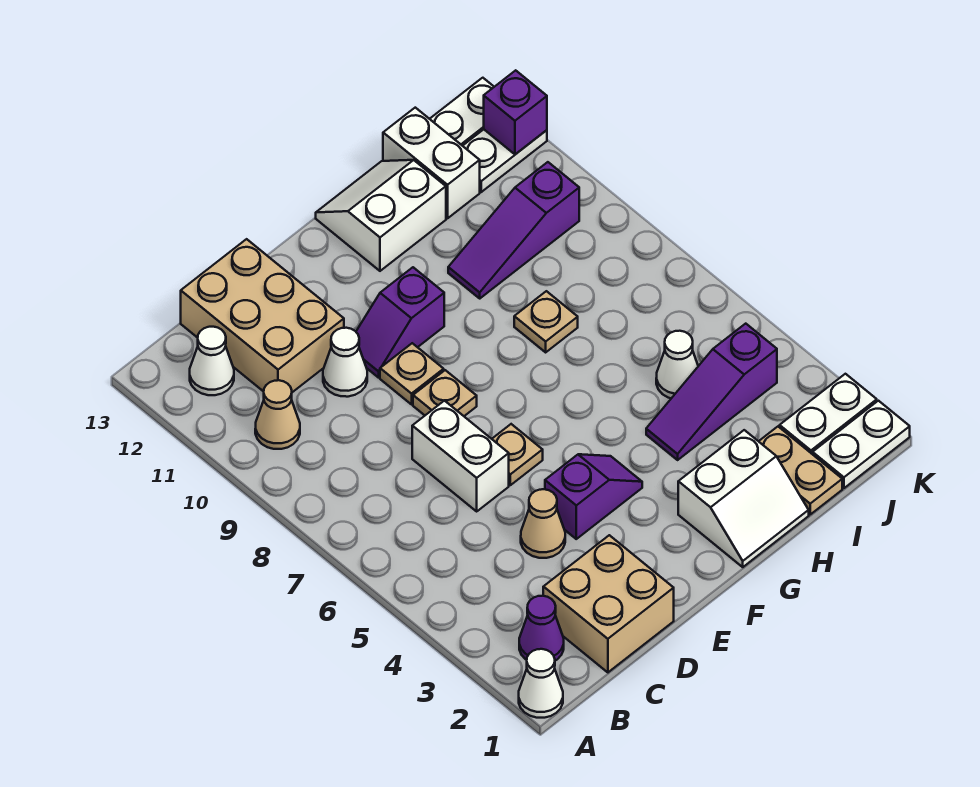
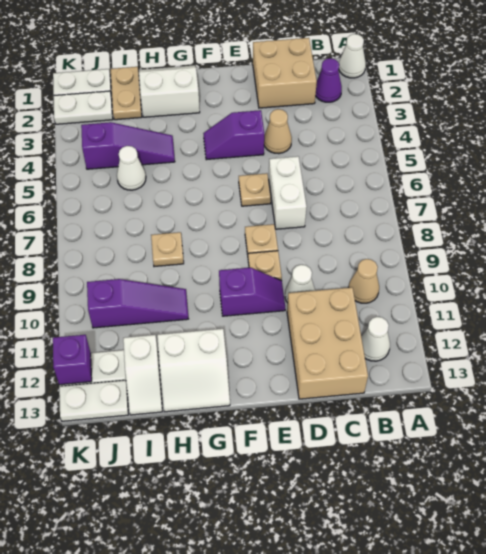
white 1x2 brick [383,108,480,218] -> white 1x2 slope [123,335,162,415]

